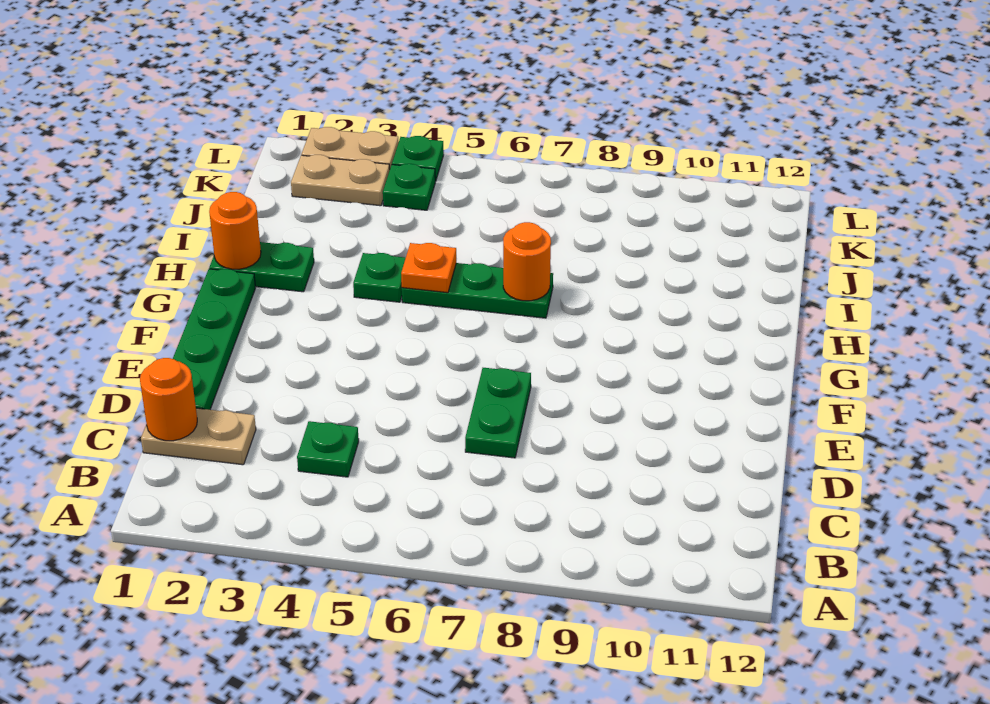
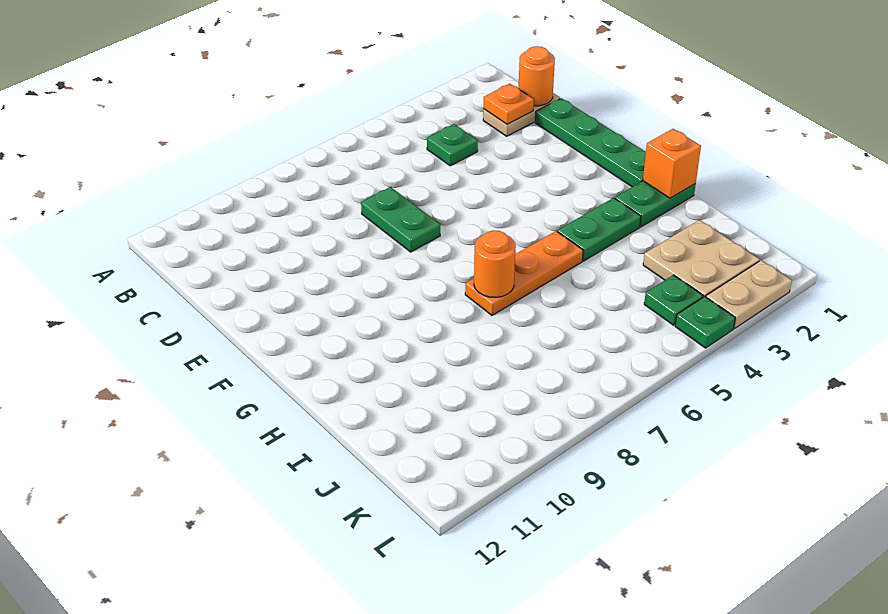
orange 1x1 round brick [209,192,261,269] -> orange 1x1 brick [643,129,701,198]
green 1x1 plate [353,253,406,302] -> green 1x2 plate [557,198,641,261]
green 1x3 plate [402,263,553,318] -> orange 1x3 plate [465,231,583,315]
orange 1x1 plate [401,243,456,293] -> orange 1x1 plate moved to [484,84,534,124]
tan 1x2 plate [291,155,390,206] -> tan 2x2 plate [643,220,760,297]

